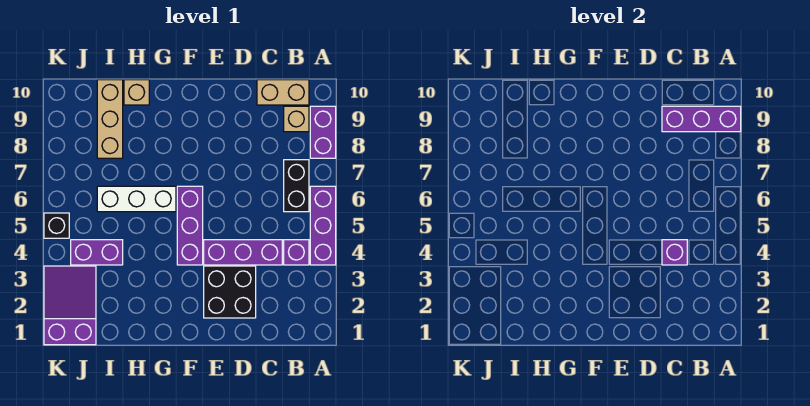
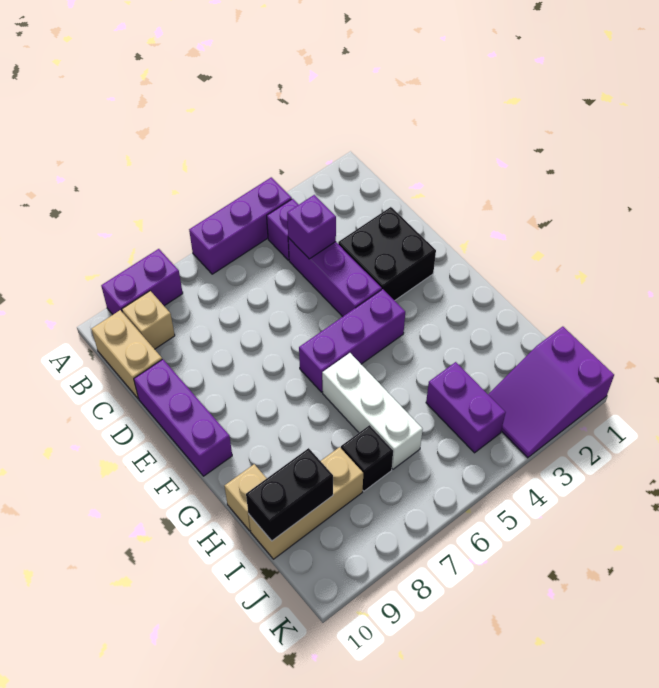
purple 1x3 brick [662,106,741,132] -> purple 1x3 brick moved to [134,359,232,476]
black 1x2 brick [284,160,309,212] -> black 1x2 brick moved to [246,448,333,541]
black 1x1 brick [44,213,69,238] -> black 1x1 brick moved to [341,425,393,491]

